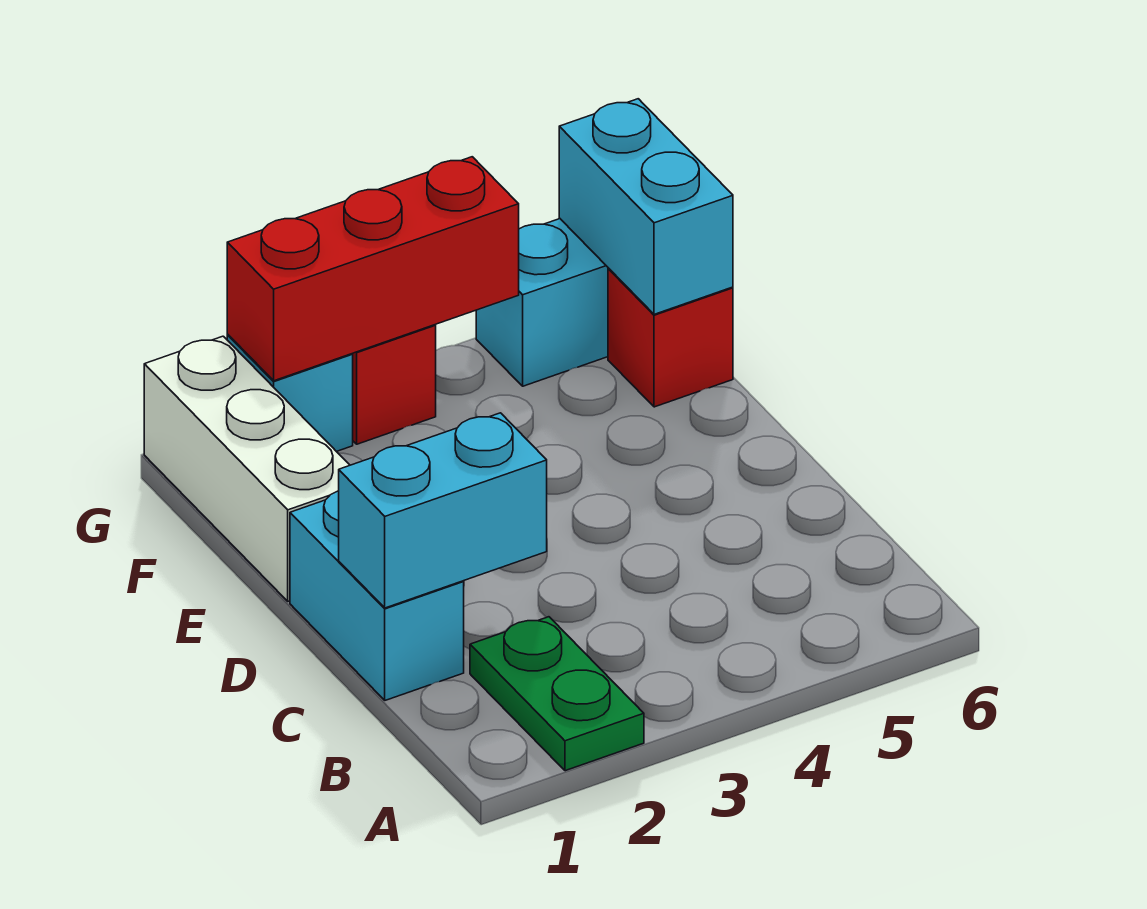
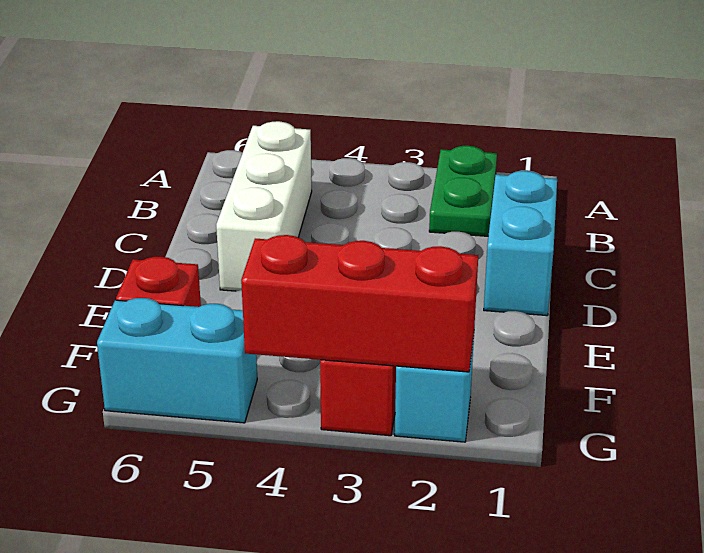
cyan 1x2 brick [339,413,547,608] -> none
white 1x3 brick [144,336,350,601] -> white 1x3 brick moved to [216,121,312,291]
cyan 1x2 brick [559,99,733,314] -> none

